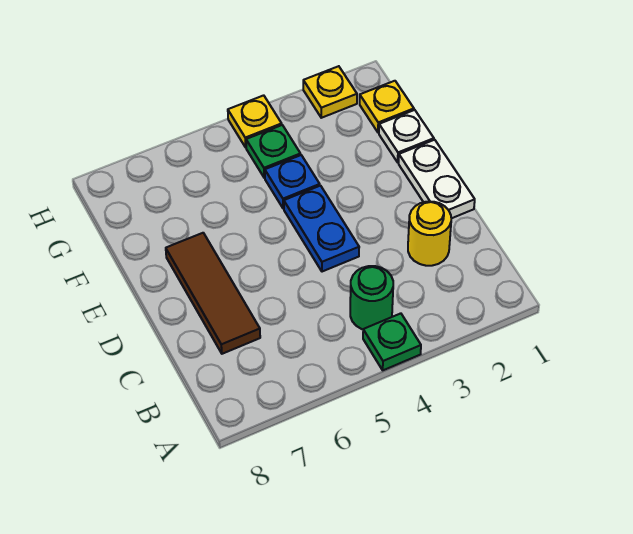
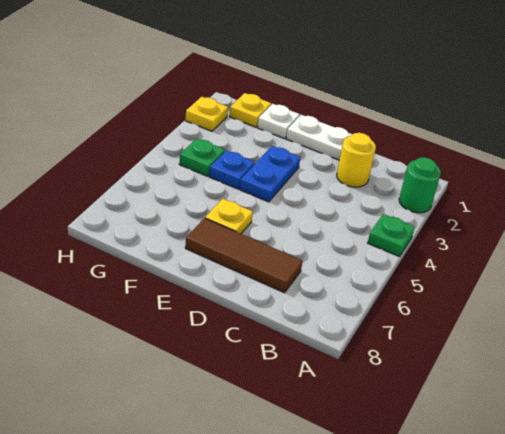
green 1x1 round brick [350,266,393,329] -> green 1x1 round brick moved to [399,157,441,213]
blue 1x2 plate [284,186,359,272] -> blue 1x2 plate turned to [239,146,300,202]
yellow 1x1 plate [228,95,282,147] -> yellow 1x1 plate moved to [205,199,253,234]

